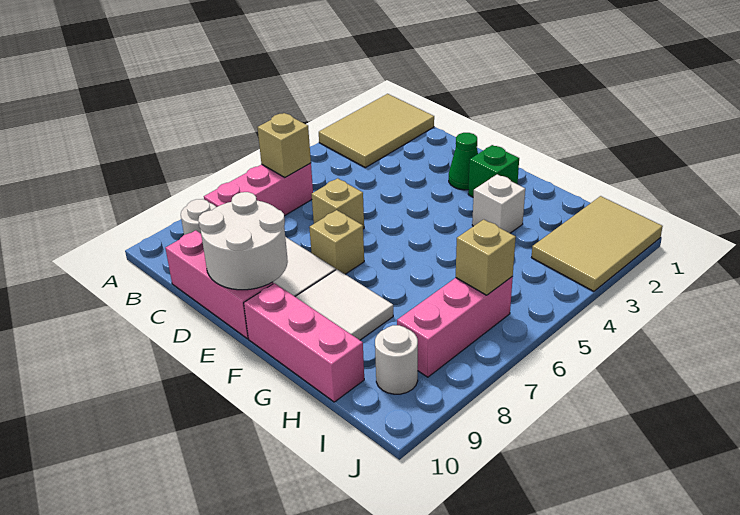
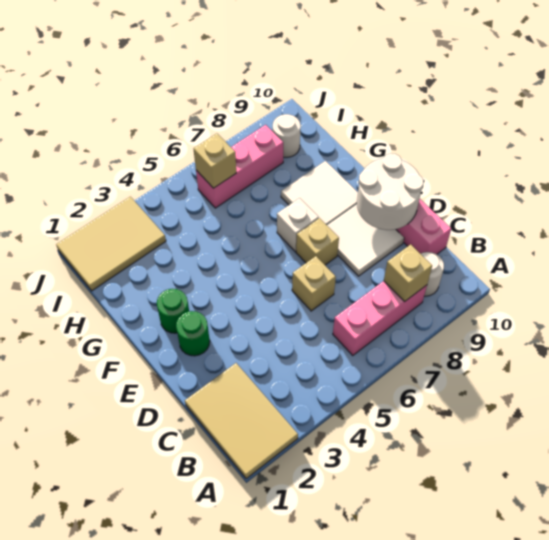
tan 2x3 tile [319,94,434,168] -> tan 2x3 tile turned to [185,363,298,478]
tan 1x1 brick [257,113,311,177] -> tan 1x1 brick moved to [384,244,432,302]
green 1x1 cone [449,133,478,190] -> green 1x1 round brick [176,311,210,356]
green 1x1 brick [468,145,519,197] -> green 1x1 round brick [157,289,189,333]
pink 1x3 brick [244,283,364,402] -> none
white 1x1 brick [472,174,525,233] -> white 1x1 brick moved to [277,198,319,252]

